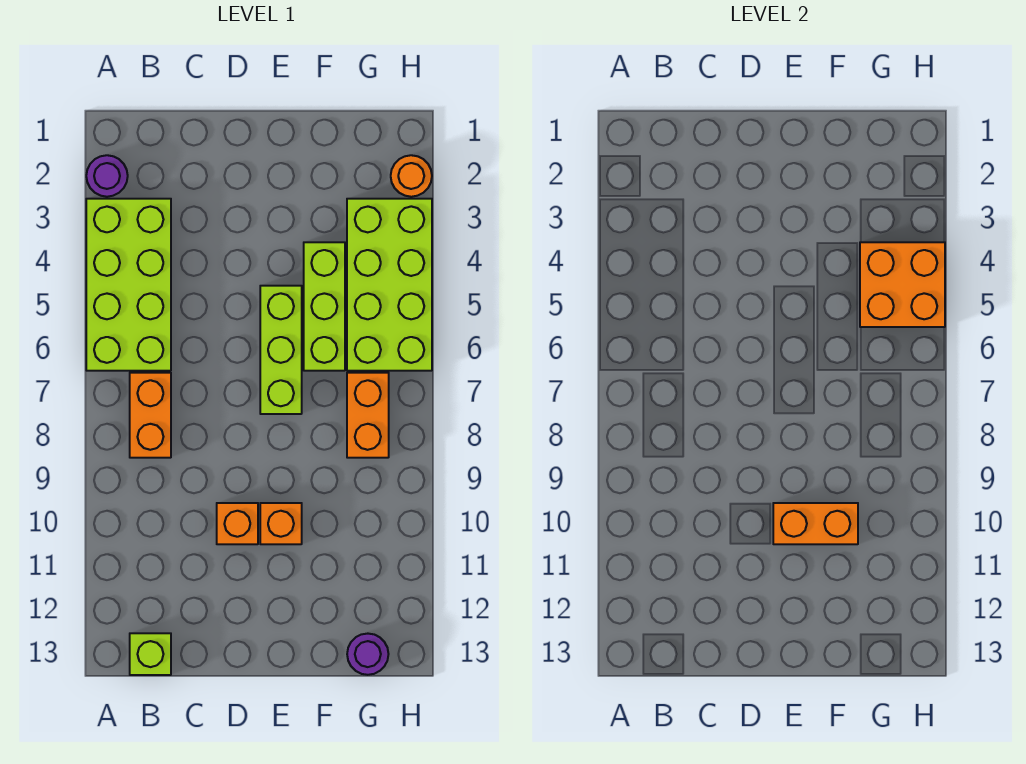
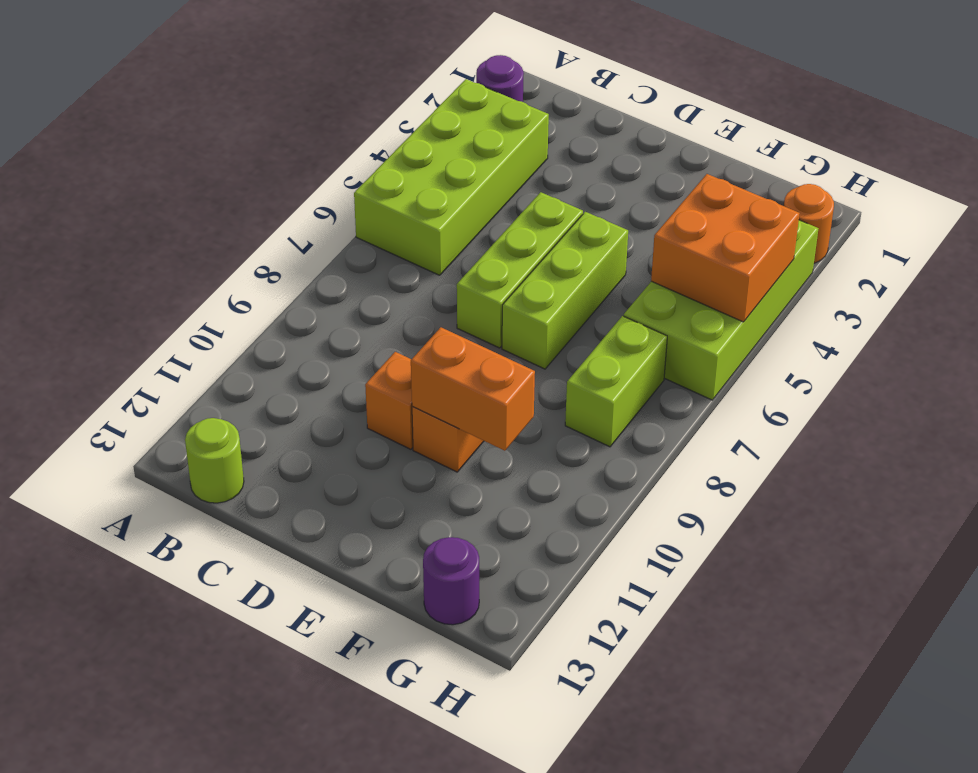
orange 1x2 brick [130,373,171,458] -> none
lime 1x1 brick [130,633,171,675] -> lime 1x1 round brick [185,418,244,503]
lime 1x3 brick [304,242,345,371] -> lime 1x3 brick moved to [457,192,583,348]
orange 1x2 brick [347,373,389,458] -> lime 1x2 brick [565,316,667,447]

